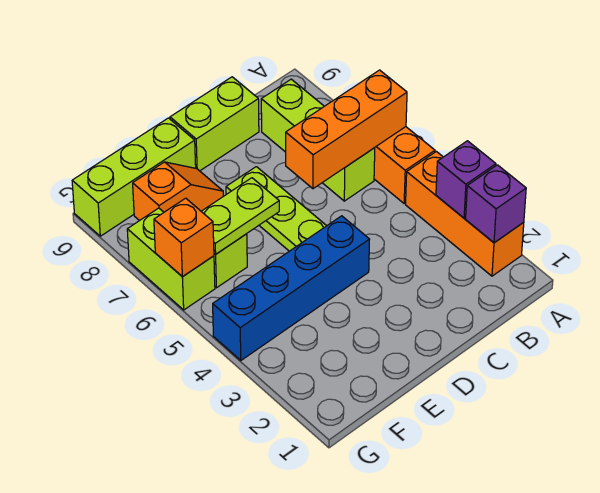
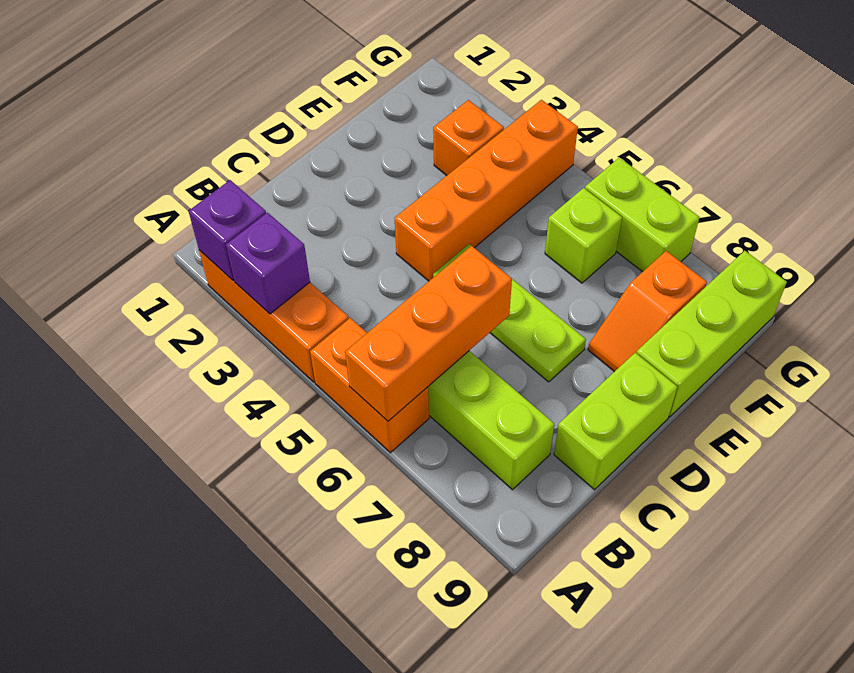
blue 1x4 brick [213,216,370,360] -> orange 1x4 brick [395,100,578,281]
lime 1x2 plate [201,178,279,254] -> none
orange 1x1 brick [154,198,214,277] -> orange 1x1 brick moved to [433,100,504,175]

